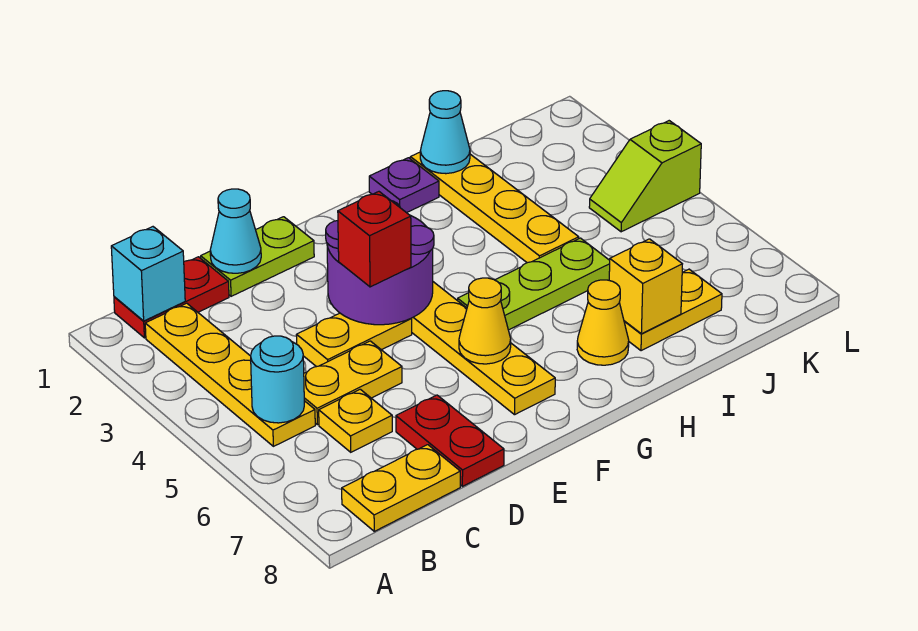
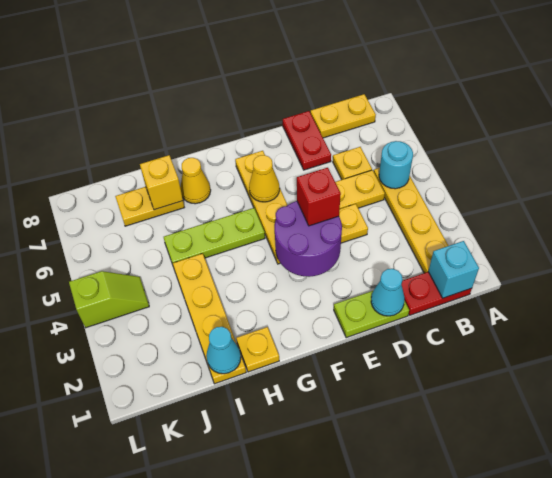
purple 1x1 plate [369,158,439,213] -> yellow 1x1 plate [236,327,279,372]

